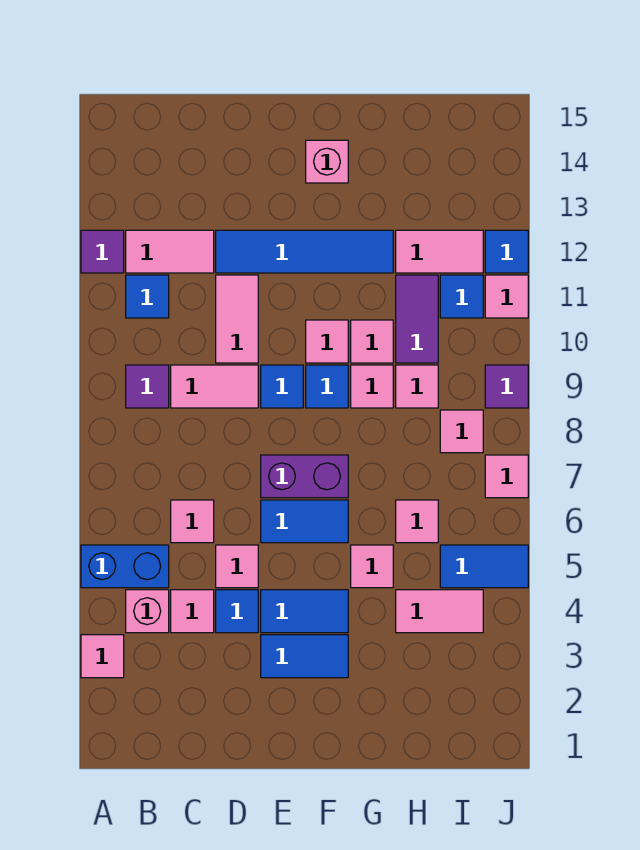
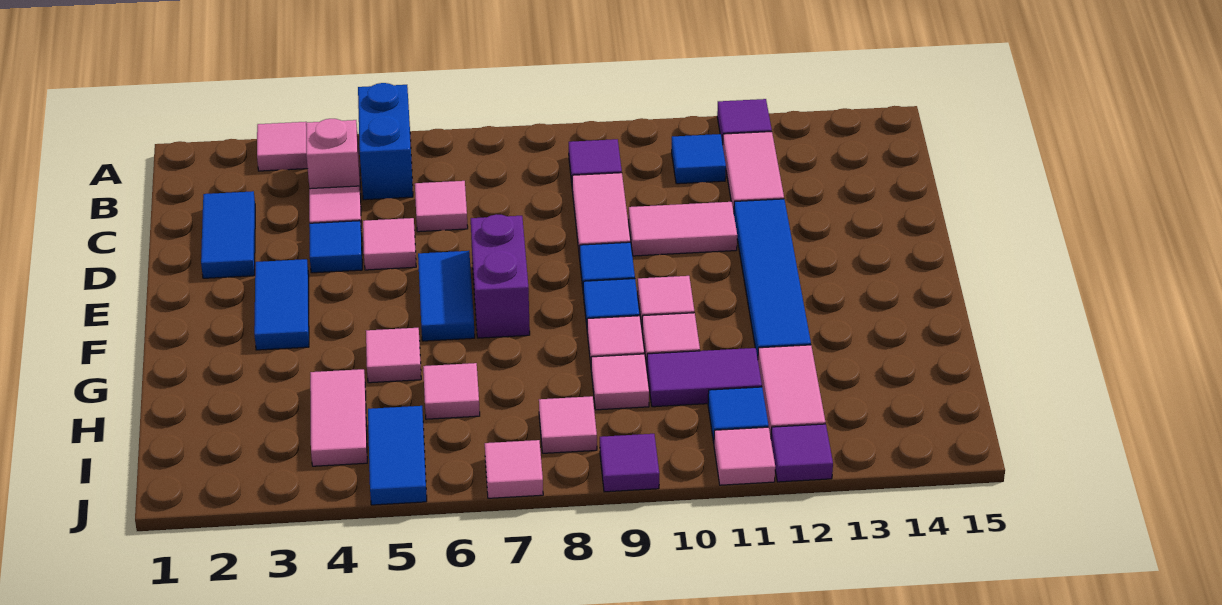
blue 1x2 tile [261,590,348,633] -> blue 1x2 tile moved to [201,191,255,278]
pink 1x1 brick [306,140,348,183] -> none
blue 1x1 tile [485,230,528,273] -> purple 1x1 tile [771,424,833,482]

